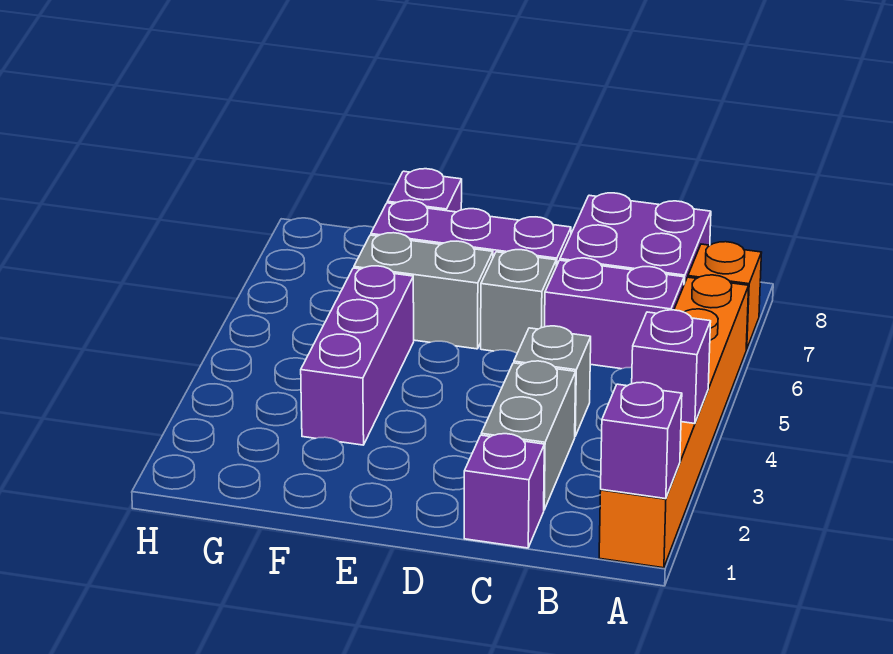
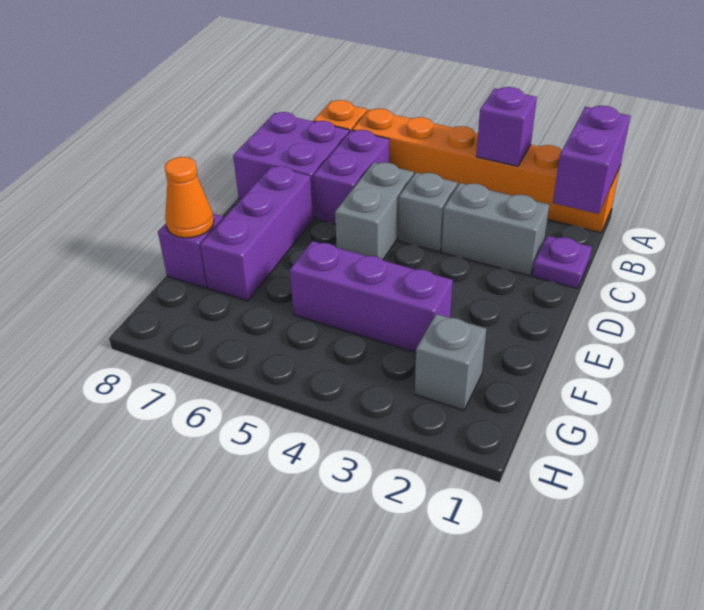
purple 1x1 brick [601,382,682,499] -> purple 1x2 brick [553,106,630,214]
purple 1x1 brick [464,434,544,548] -> purple 1x1 plate [532,236,592,288]
grey 1x1 brick [481,250,556,353] -> grey 1x1 brick moved to [415,314,486,410]
grey 1x2 brick [354,233,493,349] -> grey 1x2 brick moved to [335,162,414,260]
none -> orange 1x1 cone [165,157,214,238]

